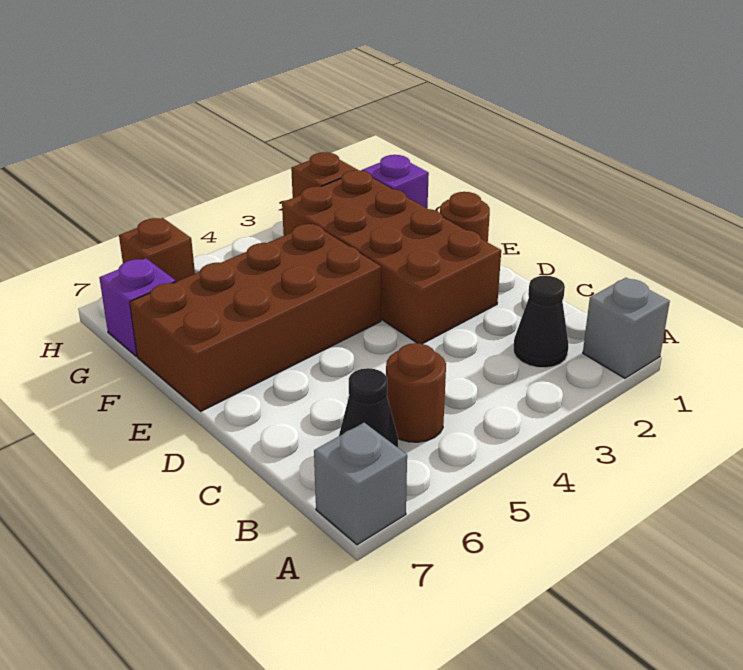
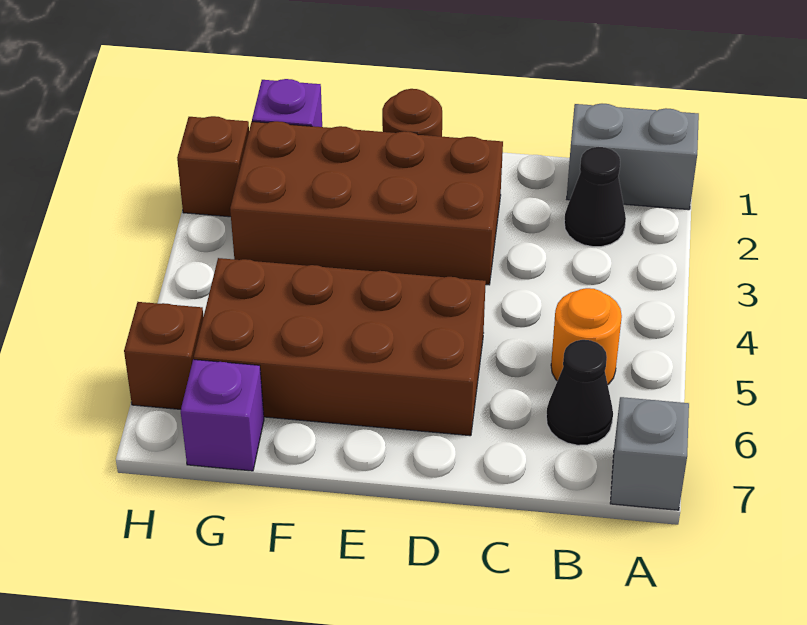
grey 1x1 brick [583,278,670,378] -> grey 1x2 brick [567,104,699,210]
brown 1x1 round brick [386,343,446,442] -> orange 1x1 round brick [551,288,622,384]
brown 2x4 brick [130,224,381,411] -> brown 2x4 brick turned to [194,258,486,436]

